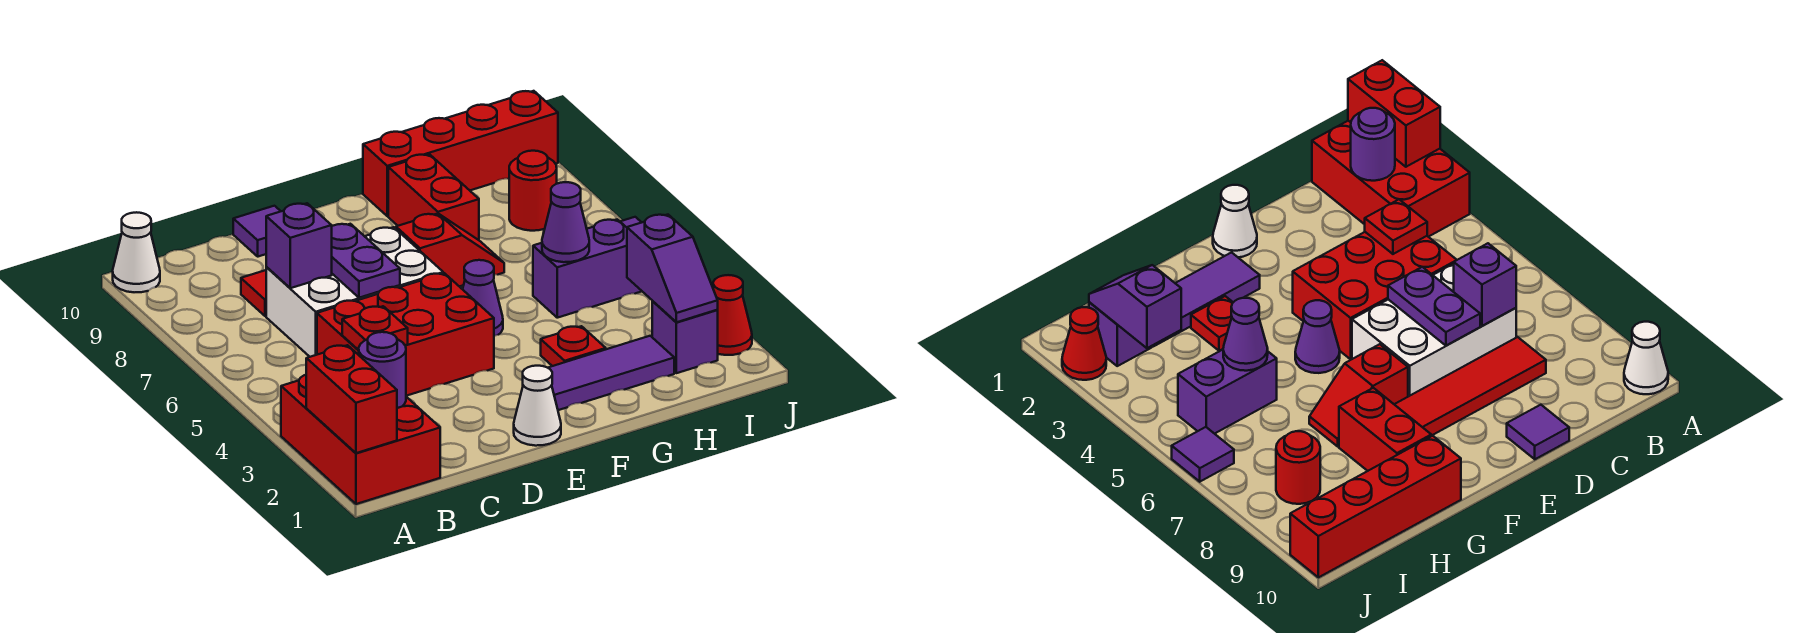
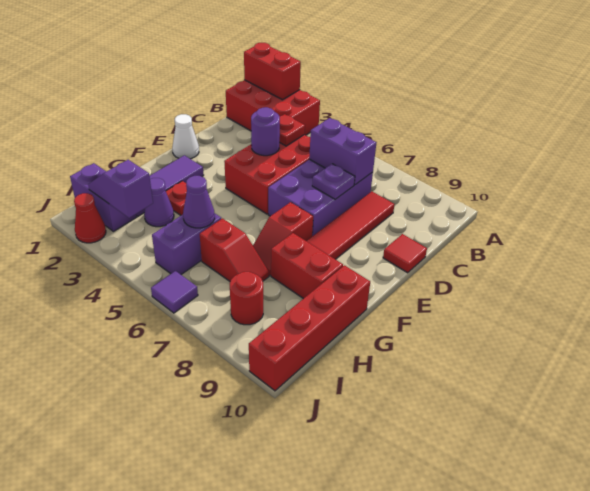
white 1x1 cone [113,212,160,292] -> none
purple 1x1 round brick [358,332,406,408] -> purple 1x1 round brick moved to [251,107,280,156]
white 2x3 brick [266,227,443,357] -> purple 2x3 brick [268,159,373,236]
purple 1x1 brick [266,203,332,288] -> purple 1x2 brick [309,118,376,185]
purple 1x2 plate [332,224,400,298] -> purple 1x1 plate [312,164,355,199]
purple 1x1 tile [233,206,281,257] -> red 1x1 tile [383,234,427,273]
purple 1x1 cone [463,260,503,336] -> purple 1x1 cone moved to [144,178,174,227]
none -> red 1x2 slope [200,218,269,281]
purple 1x1 brick [652,301,718,373] -> purple 1x2 brick [70,163,136,231]

